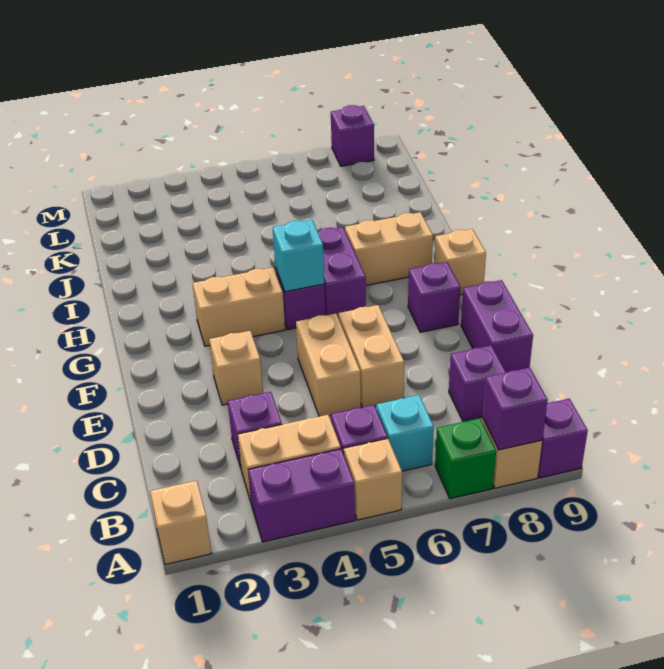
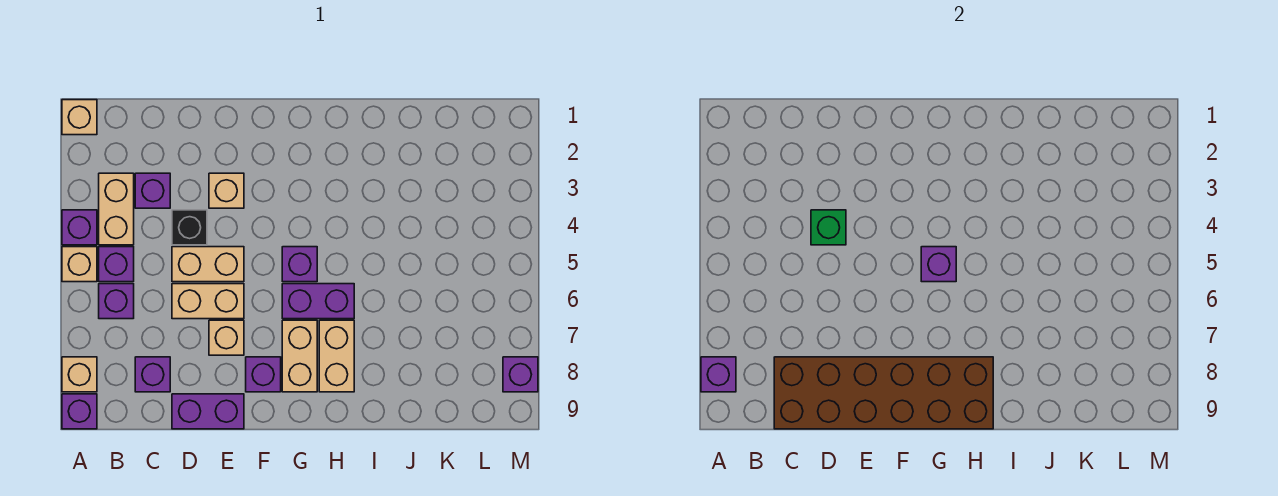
purple 1x2 brick [248,449,355,542] -> purple 1x1 brick [62,210,97,245]
green 1x1 brick [435,418,496,499] -> green 1x1 brick moved to [811,210,846,245]
cyan 1x1 brick [376,395,434,471] -> purple 1x1 brick [99,284,134,319]
none -> brown 2x6 brick [774,357,993,429]
none -> black 1x1 brick [172,210,207,245]
tan 1x2 brick [192,267,285,346] -> tan 1x2 brick moved to [282,320,317,392]
cyan 1x1 brick [273,220,324,292] -> purple 1x1 brick [921,247,956,282]
tan 1x1 brick [434,229,486,295] -> tan 1x1 brick moved to [209,320,244,355]

